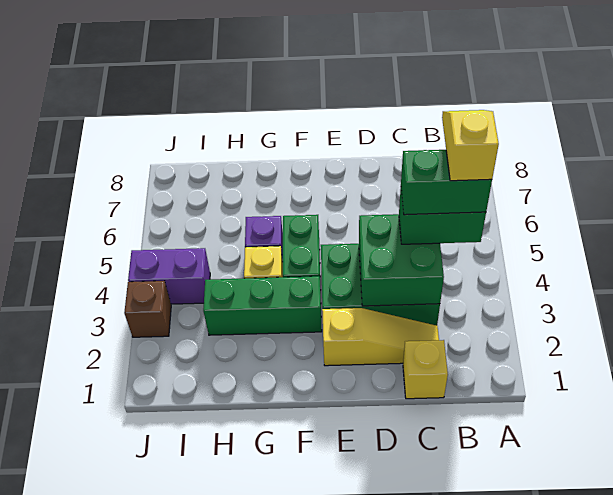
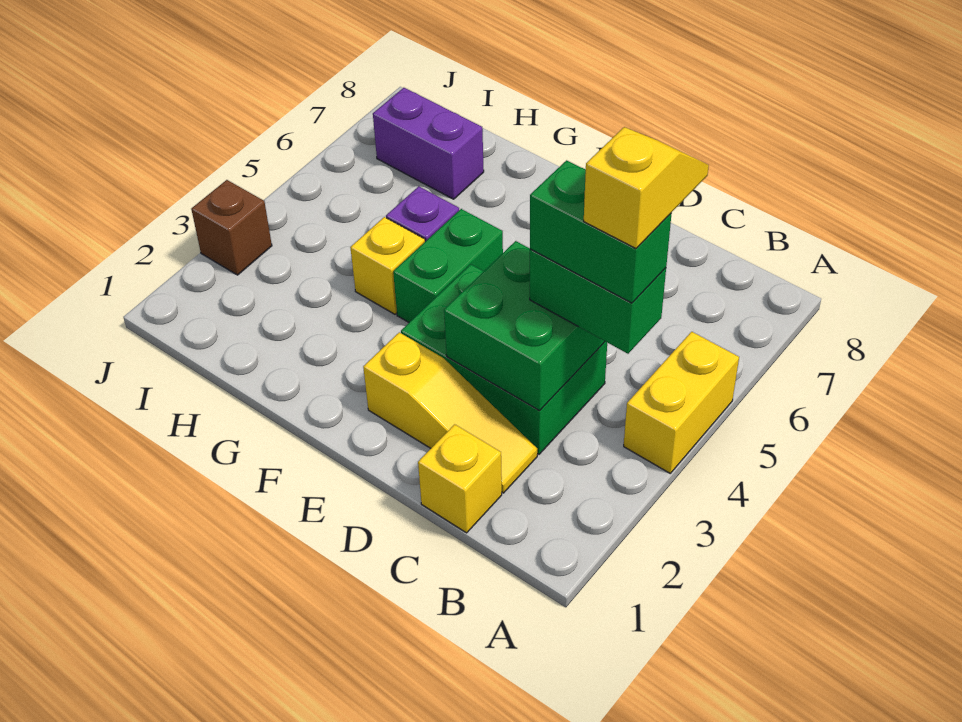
none -> yellow 1x2 brick [624,332,739,473]
green 1x3 brick [203,276,322,335] -> none
purple 1x2 brick [128,248,210,304] -> purple 1x2 brick moved to [373,88,484,199]

